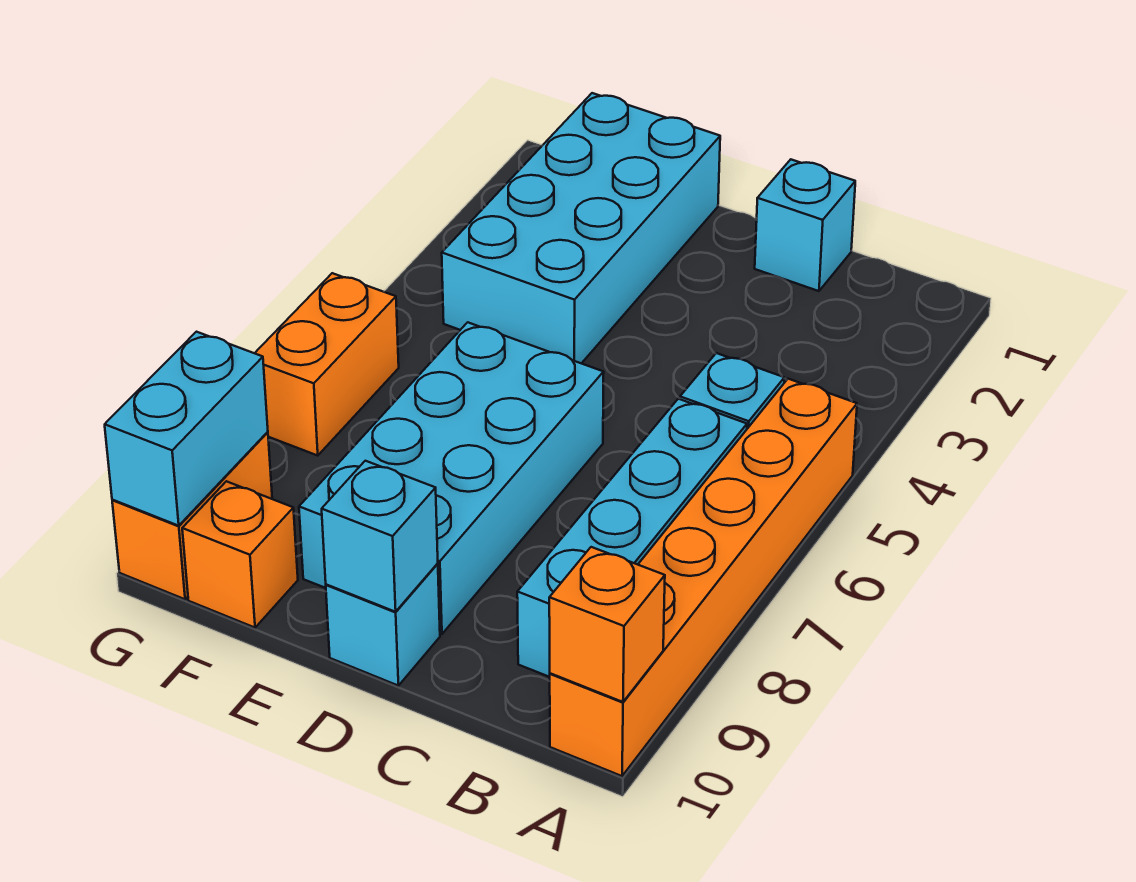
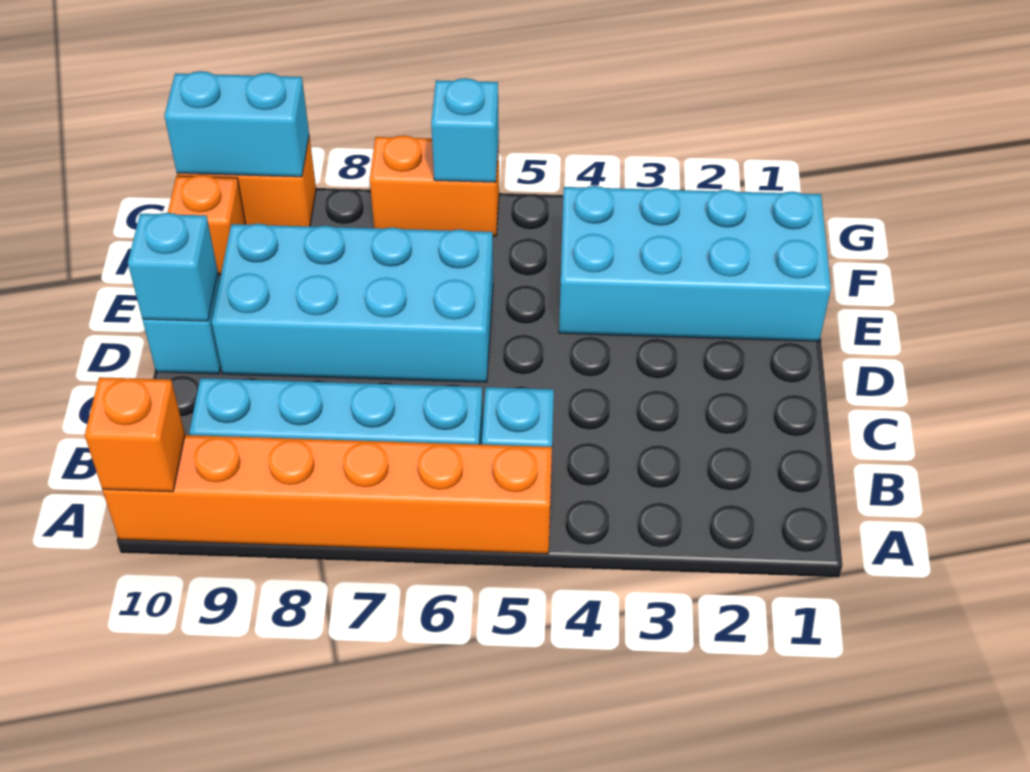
cyan 1x1 brick [755,160,855,291] -> cyan 1x1 brick moved to [431,78,499,182]

